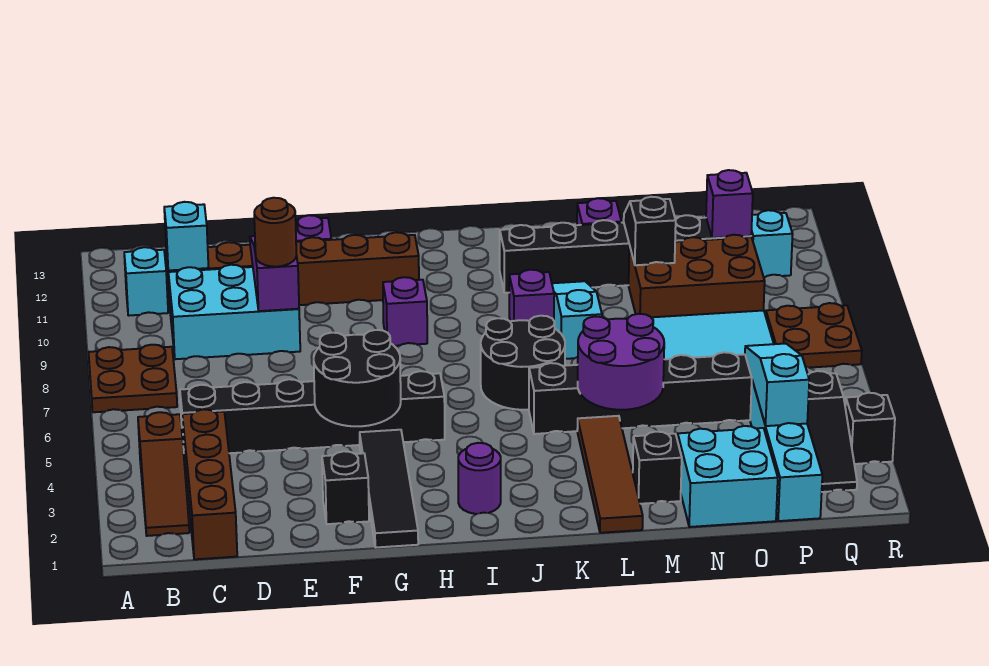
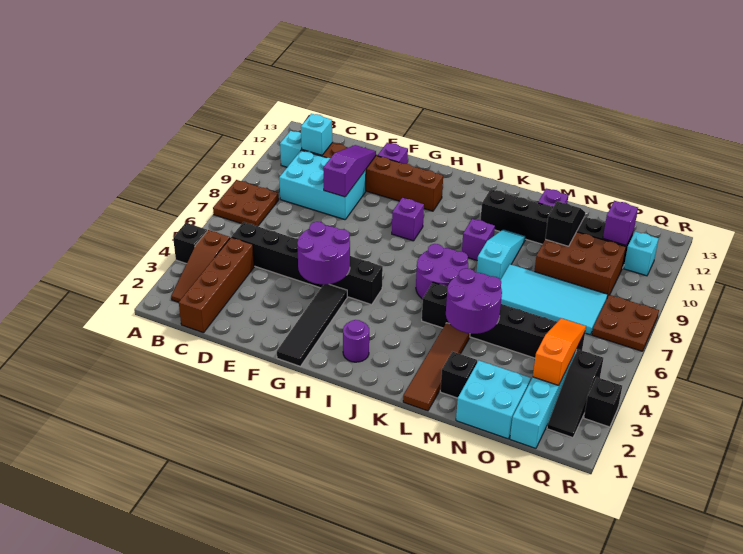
brown 1x1 round brick [254,198,296,267] -> none
black 1x1 brick [322,451,369,524] -> black 1x1 brick moved to [173,223,207,264]
black 2x2 round brick [314,330,401,426] -> purple 2x2 round brick [297,222,350,284]
black 2x2 round brick [481,316,565,410] -> purple 2x2 round brick [416,244,468,299]
cyan 1x3 slope [745,344,809,426] -> orange 1x3 slope [533,318,586,385]

